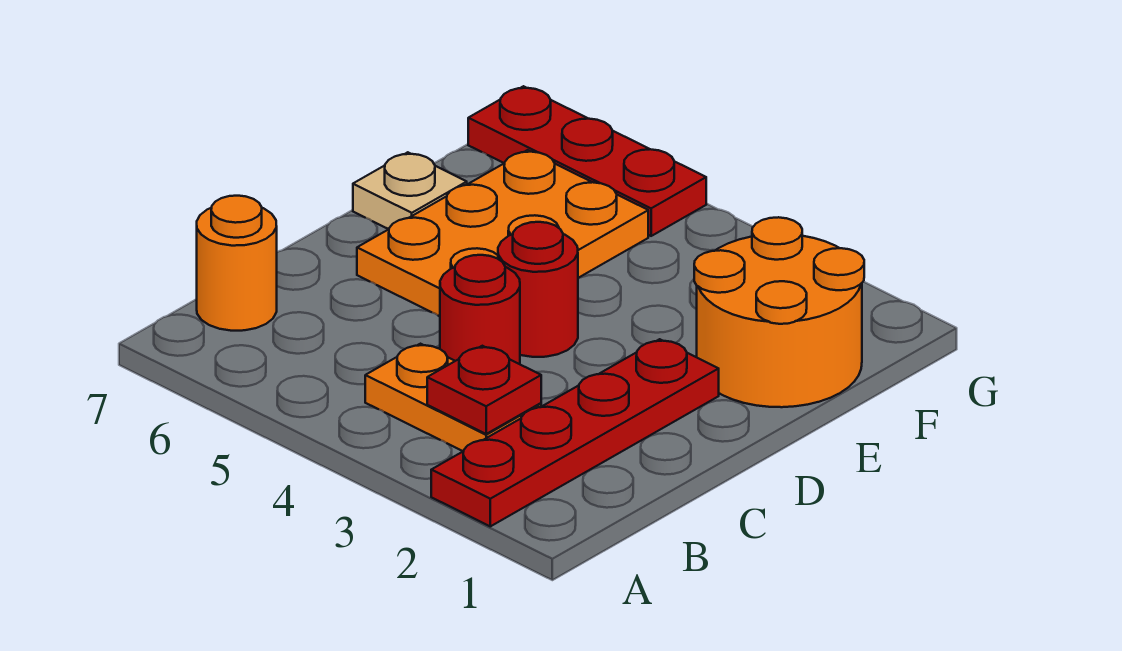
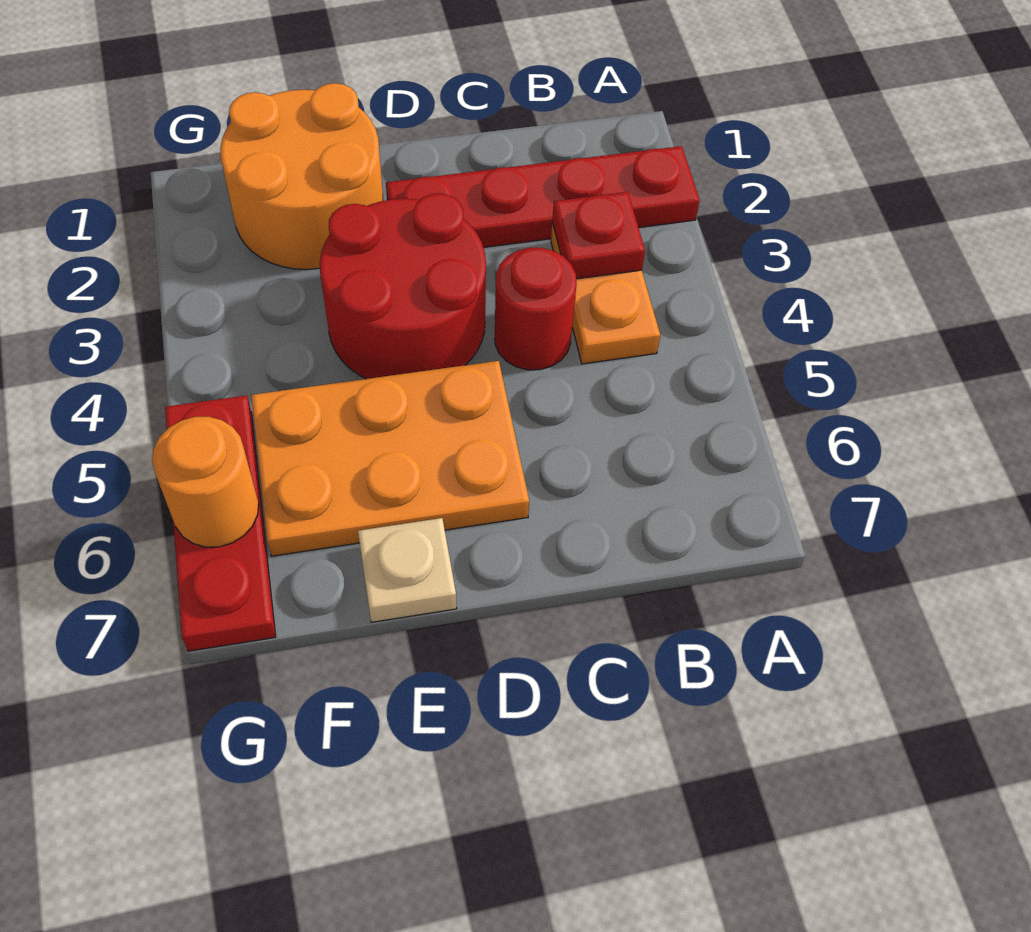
orange 1x1 round brick [197,196,277,331] -> orange 1x1 round brick moved to [152,417,259,547]
red 1x1 round brick [498,222,578,357] -> red 2x2 round brick [320,193,486,379]

